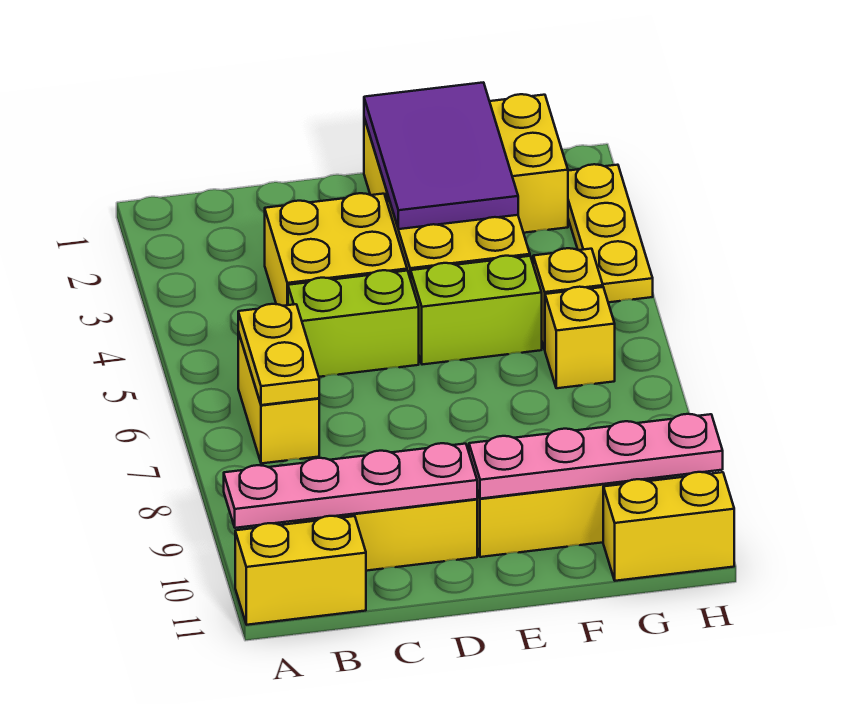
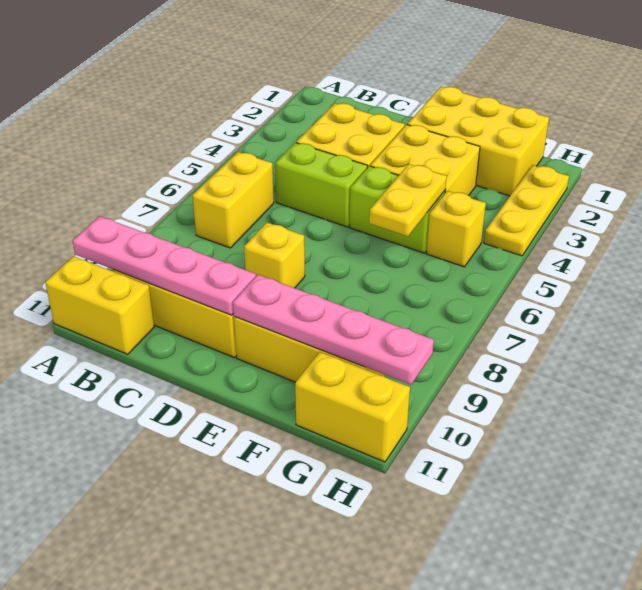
yellow 1x2 plate [238,304,319,405] -> yellow 1x2 plate moved to [369,164,447,236]
purple 2x3 tile [364,82,518,229] -> none
yellow 1x1 brick [545,287,615,388] -> yellow 1x1 brick moved to [244,223,305,288]

